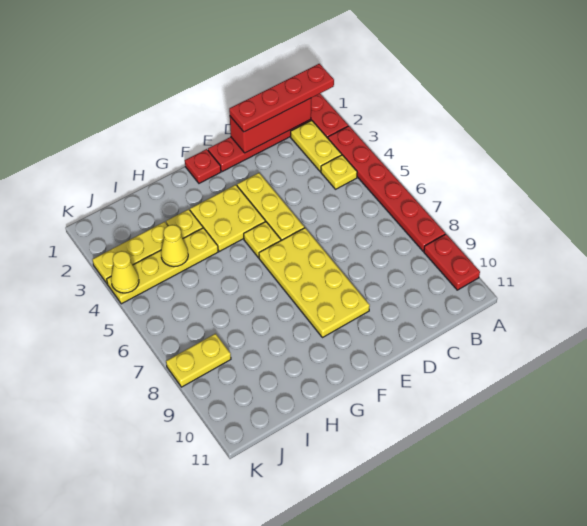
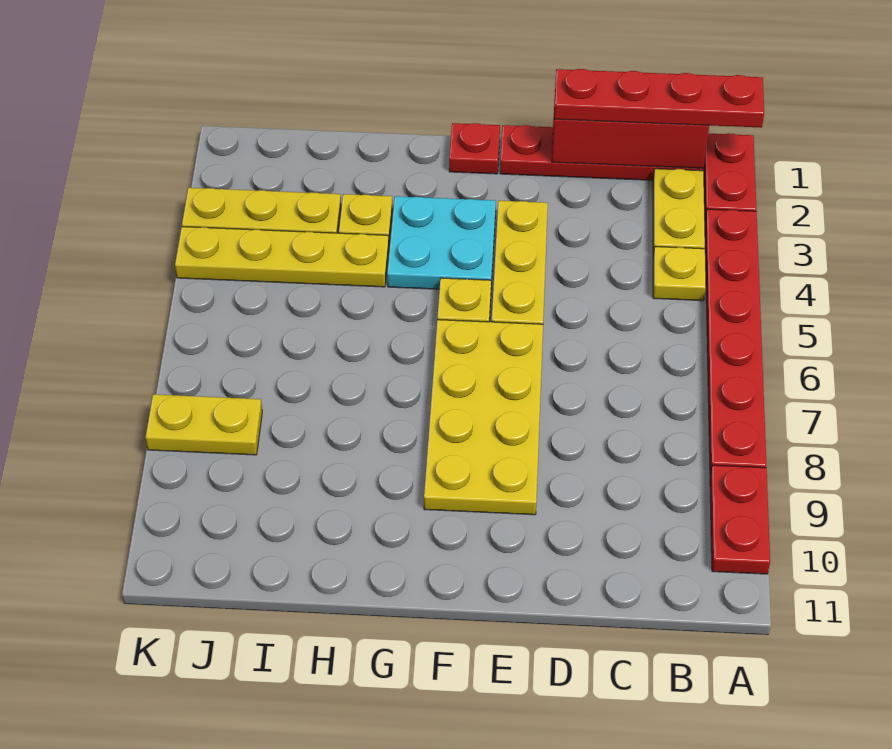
yellow 2x2 plate [190,185,265,251] -> cyan 2x2 plate [387,196,496,289]
yellow 1x1 cone [161,225,188,267] -> none
yellow 1x1 cone [111,251,139,293] -> none

